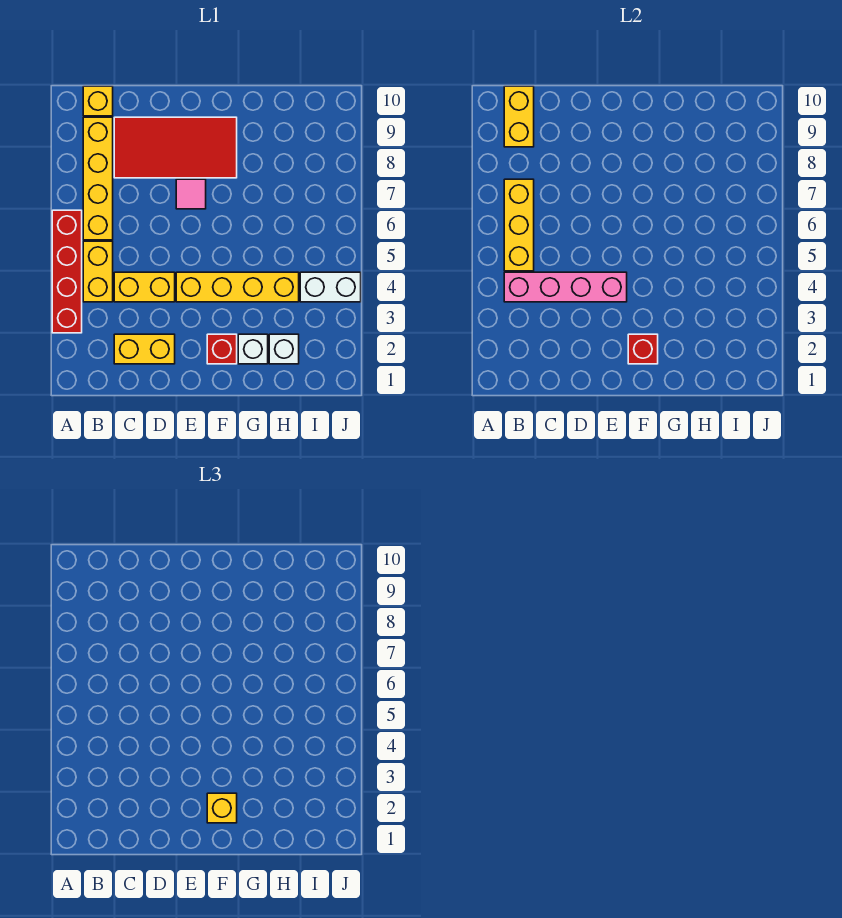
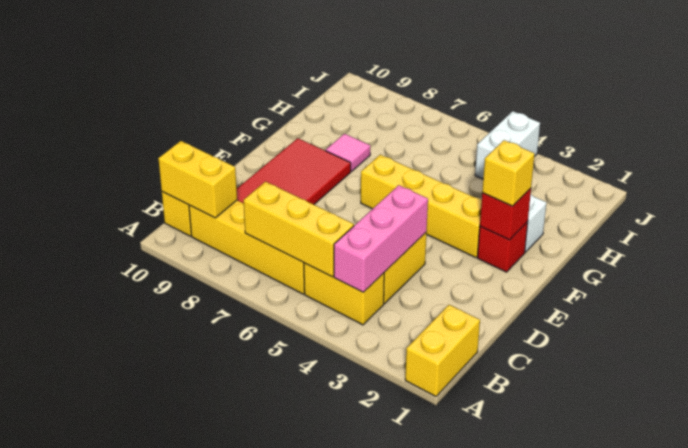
red 1x4 brick [52,210,82,333] -> none
pink 1x4 brick [504,272,627,302] -> pink 1x3 brick [334,185,428,292]
yellow 1x2 brick [114,334,175,364] -> yellow 1x2 brick moved to [405,305,480,396]
yellow 1x4 brick [176,272,299,302] -> yellow 1x4 brick turned to [361,155,482,258]
pink 1x1 tile [176,179,206,209] -> pink 1x1 tile moved to [326,134,370,172]
white 1x1 brick [269,334,299,364] -> none

